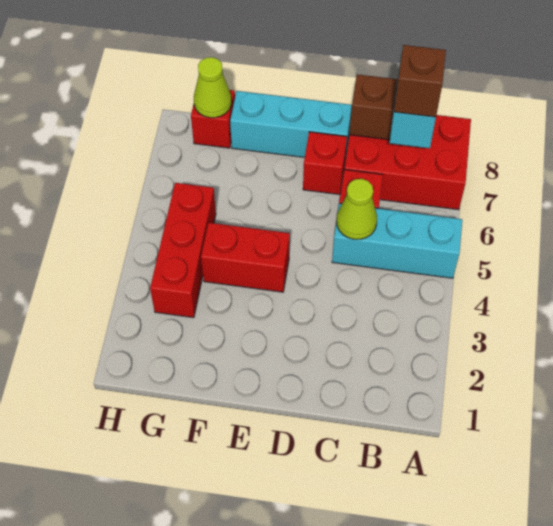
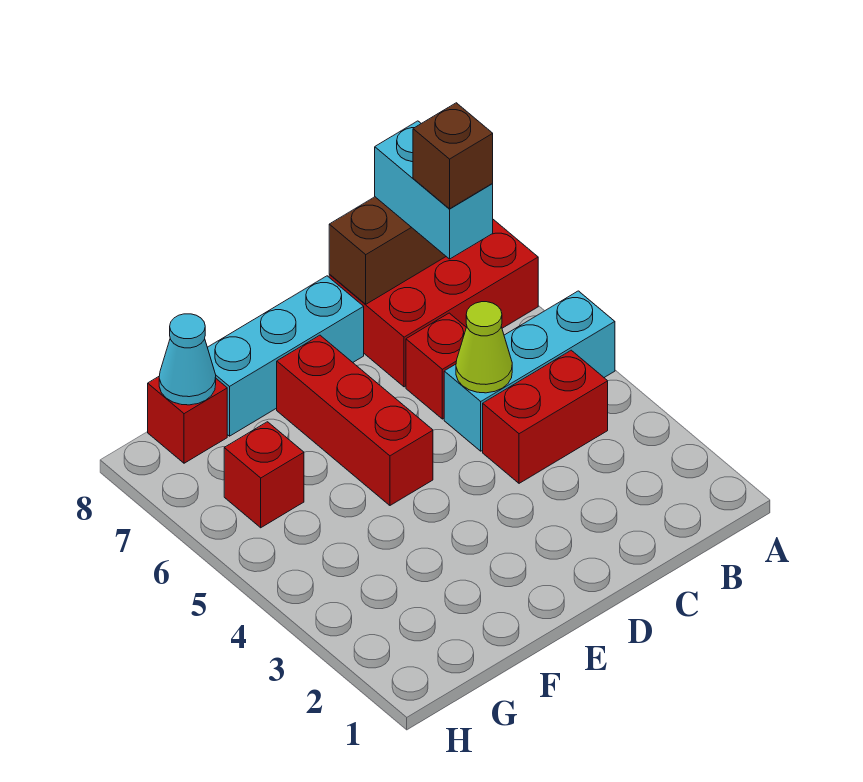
red 1x1 brick [303,132,347,195] -> red 1x1 brick moved to [224,422,304,528]
red 1x2 brick [201,223,290,292] -> red 1x2 brick moved to [483,350,608,483]
red 1x3 brick [150,183,216,318] -> red 1x3 brick moved to [277,335,433,505]
lime 1x1 cone [194,57,232,118] -> cyan 1x1 cone [159,314,216,405]

